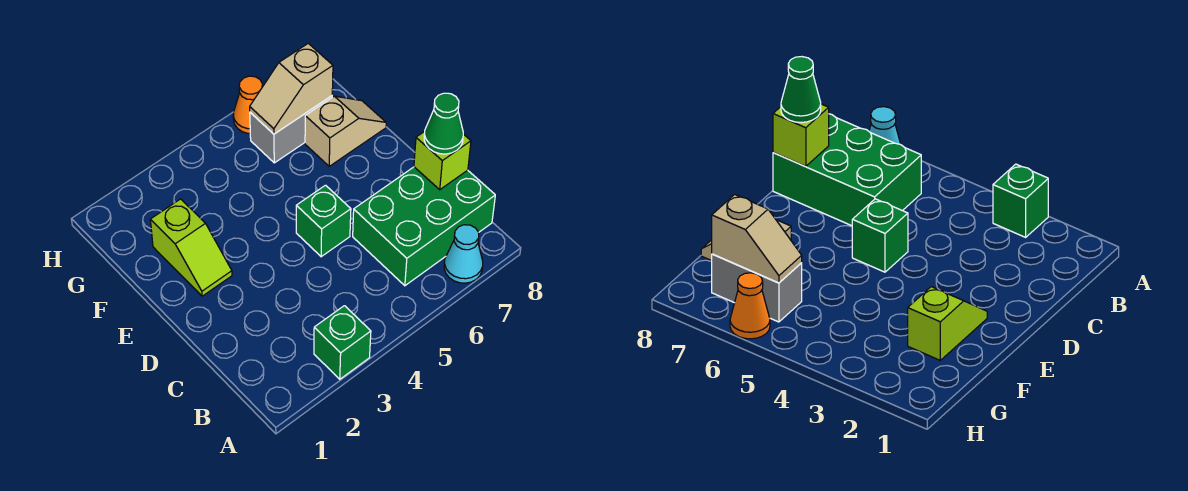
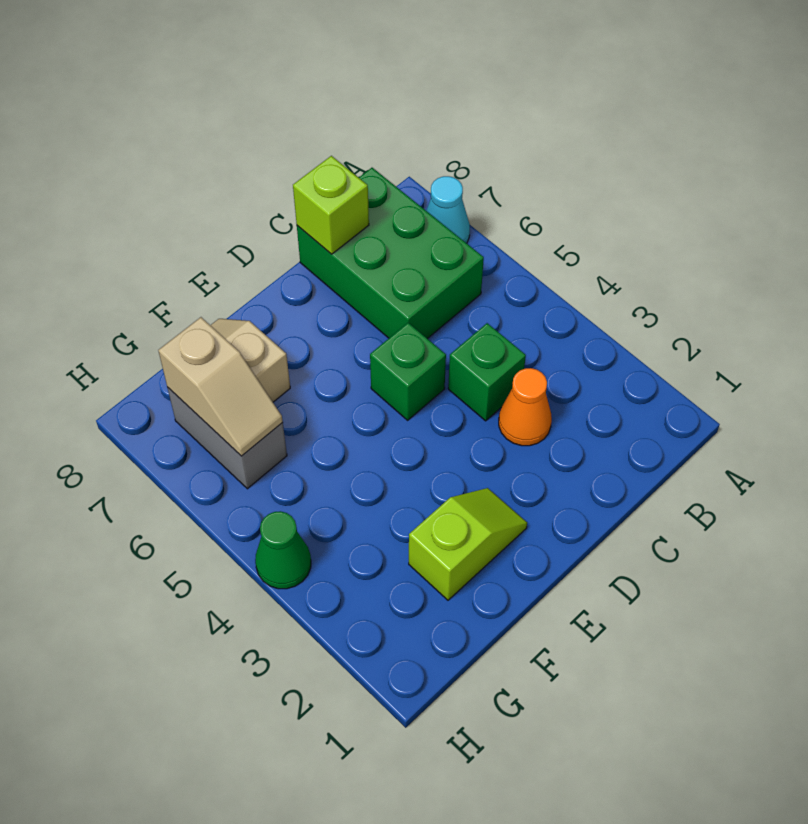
green 1x1 brick [314,306,371,379] -> green 1x1 brick moved to [448,323,526,421]
green 1x1 cone [424,93,463,154] -> green 1x1 cone moved to [255,511,311,589]
orange 1x1 cone [233,76,263,133] -> orange 1x1 cone moved to [499,368,552,446]

